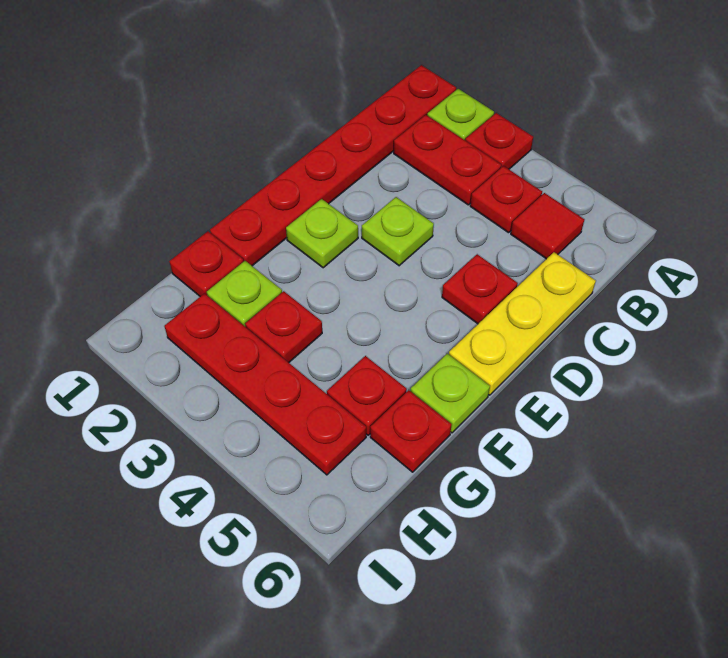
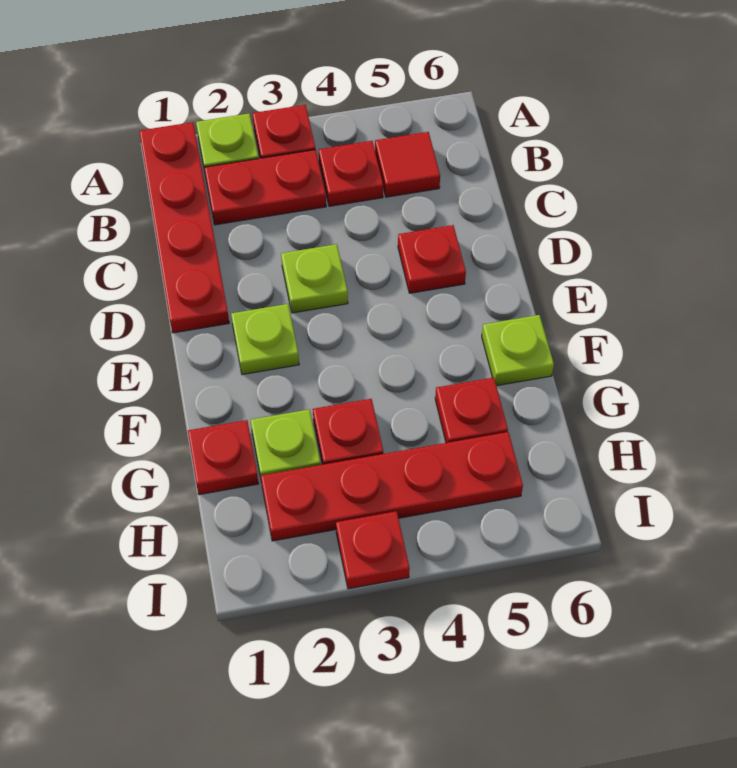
red 1x6 plate [210,65,456,266] -> red 1x4 plate [139,122,229,333]
yellow 1x3 plate [449,252,596,395] -> none
red 1x1 plate [370,390,452,472] -> red 1x1 plate moved to [336,511,410,589]

